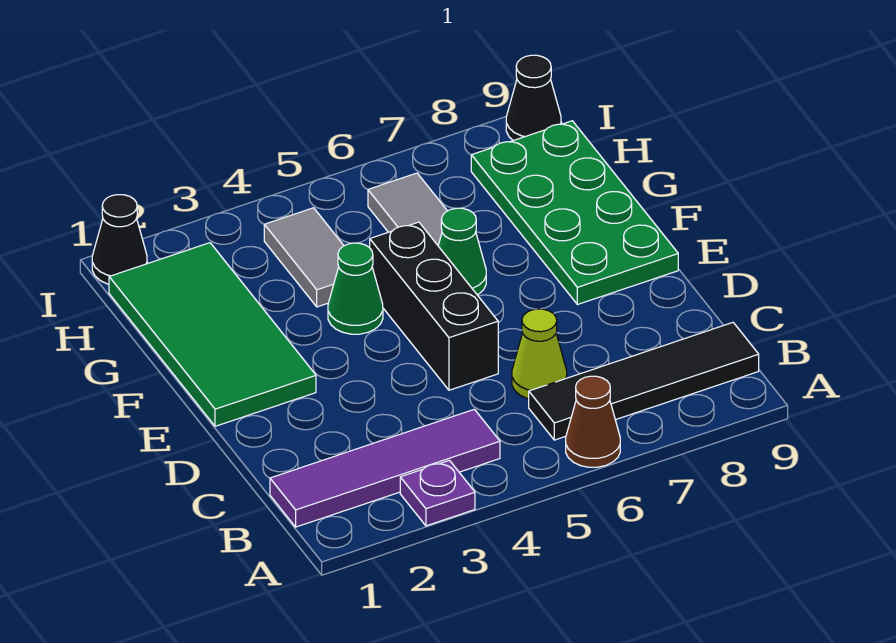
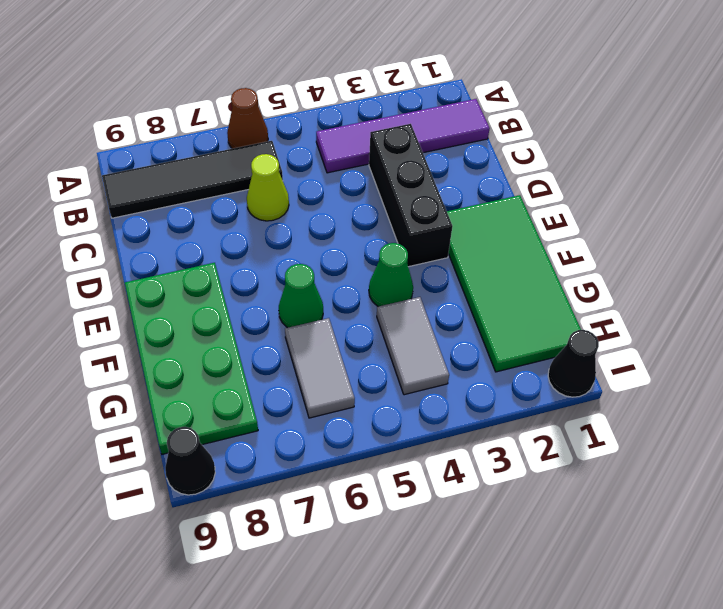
purple 1x1 plate [400,460,475,526] -> none
black 1x3 brick [370,222,498,390] -> black 1x3 brick moved to [369,124,453,267]

